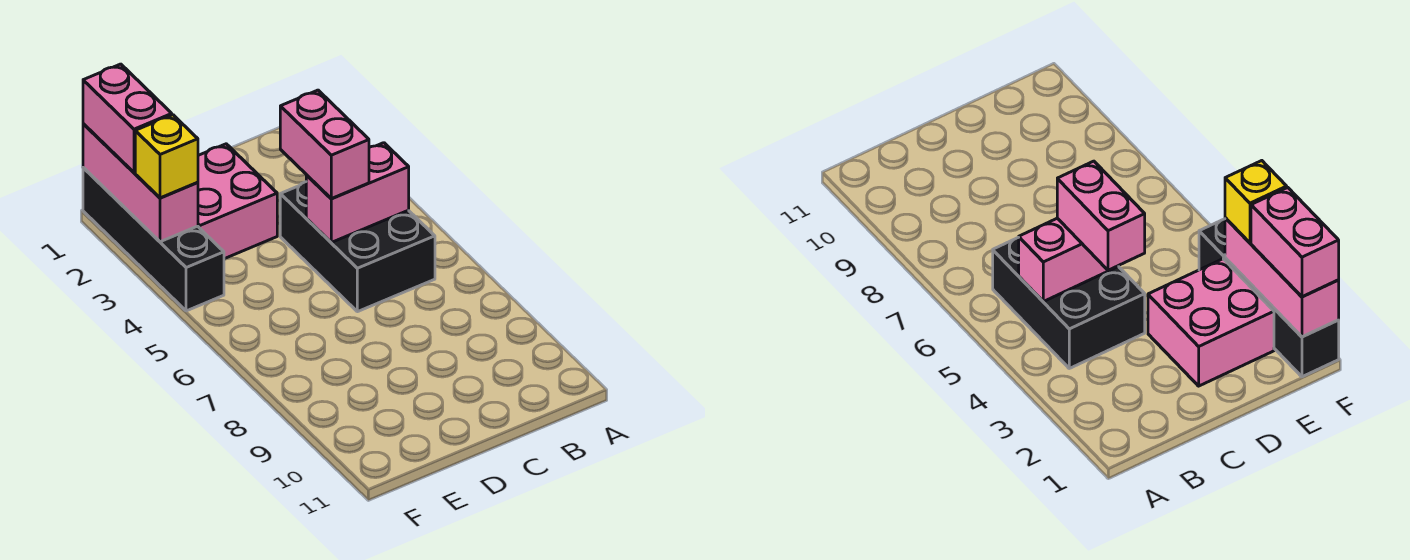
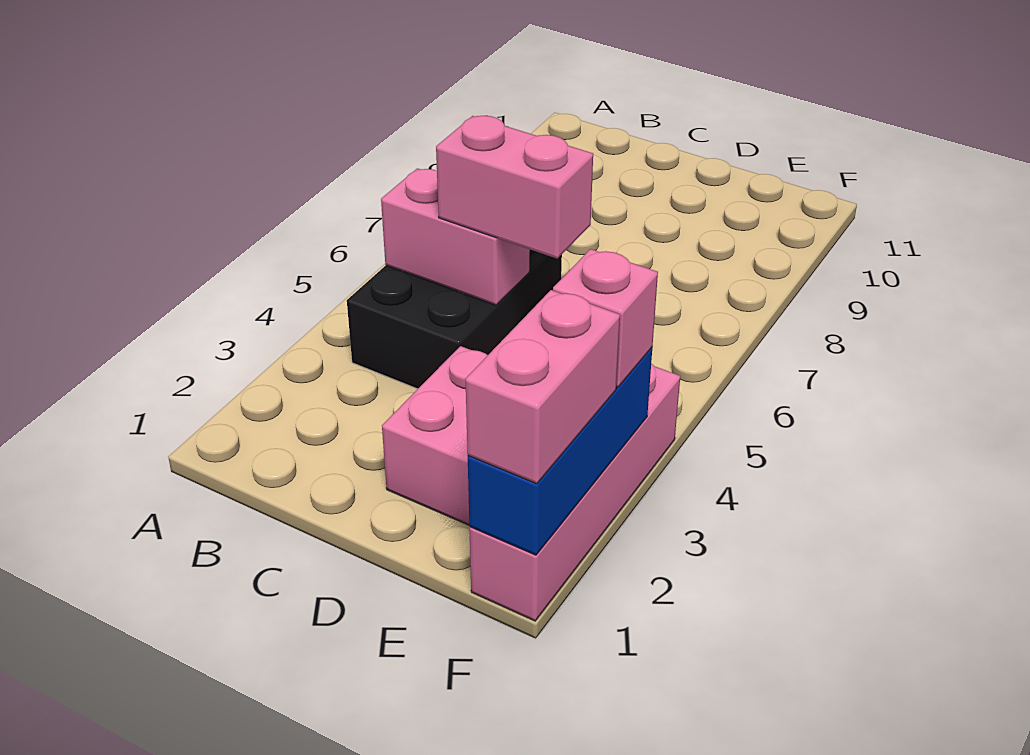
pink 1x2 brick [280,90,369,199] -> pink 1x2 brick turned to [436,116,593,259]
black 1x4 brick [83,168,224,311] -> pink 1x4 brick [469,364,680,621]
pink 1x3 brick [83,124,198,242] -> blue 1x3 brick [468,348,652,555]
yellow 1x1 brick [135,115,198,198] -> pink 1x1 brick [553,249,658,388]

